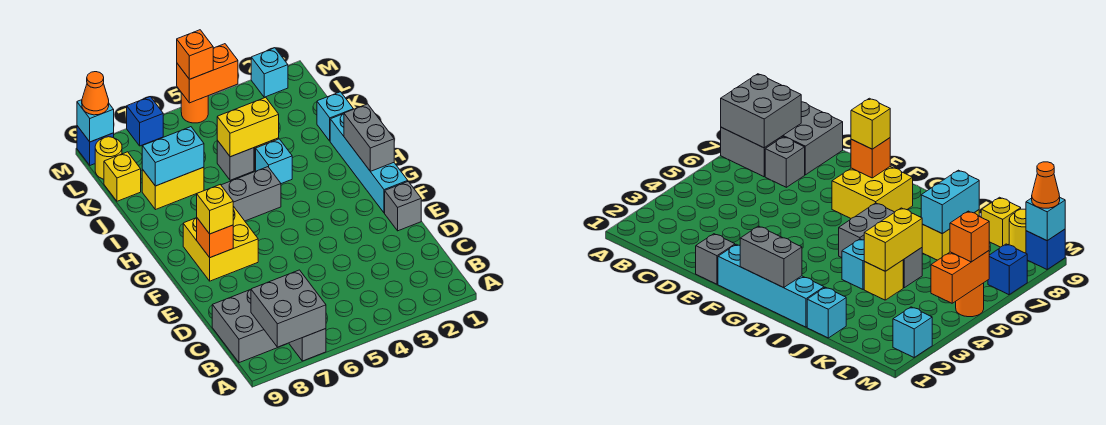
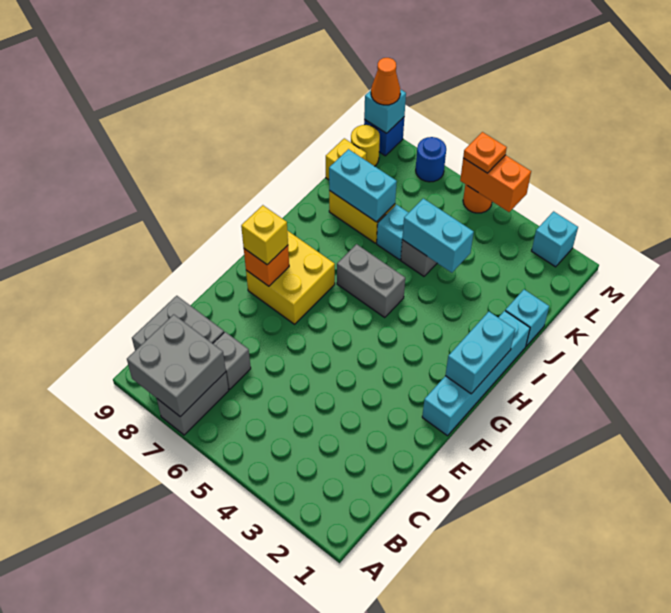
grey 1x1 brick [385,182,421,231] -> none
grey 1x2 brick [344,104,394,172] -> cyan 1x2 brick [445,312,515,394]
cyan 1x1 brick [256,139,292,184] -> cyan 1x1 brick moved to [377,205,409,260]
yellow 1x1 brick [864,260,903,300] -> none
yellow 1x2 brick [217,97,279,157] -> cyan 1x2 brick [402,198,474,273]
orange 1x1 brick [177,30,213,79] -> orange 1x1 plate [463,132,507,173]
blue 1x1 brick [127,97,163,146] -> blue 1x1 round brick [416,137,446,182]

